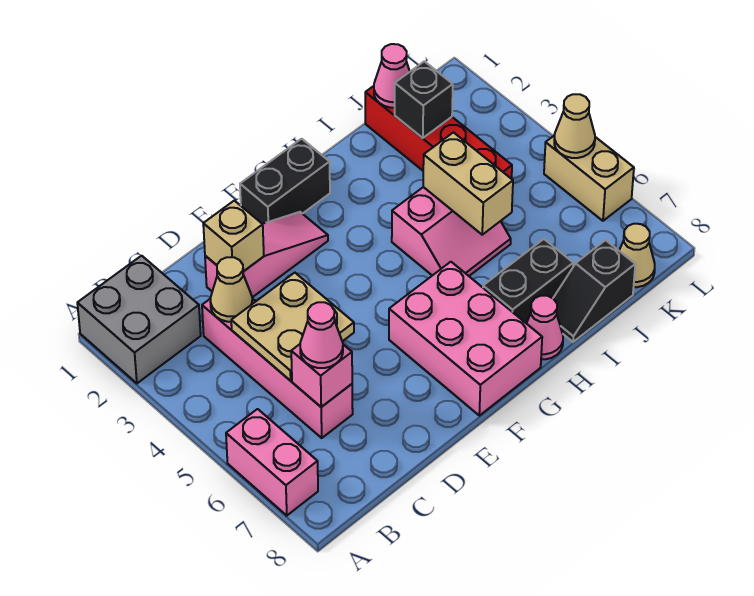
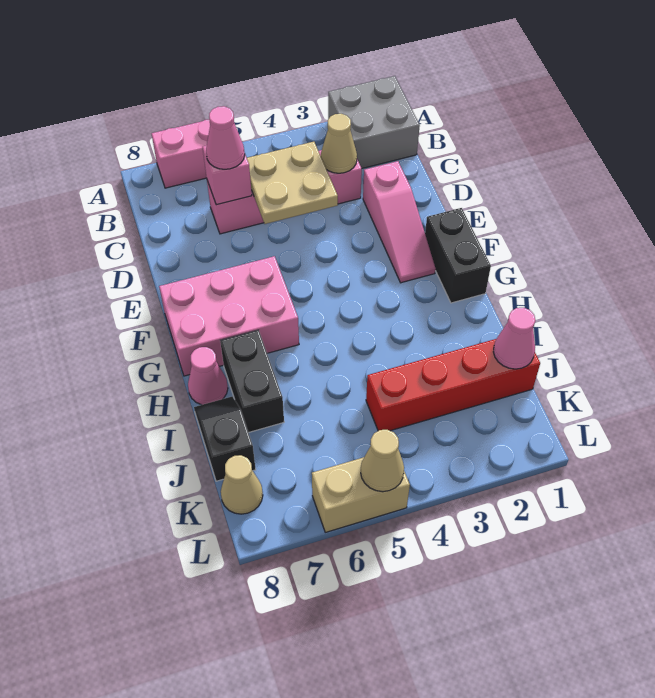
tan 1x1 brick [203,201,264,271] -> none
pink 2x2 slope [392,187,511,276] -> none
tan 1x2 brick [423,132,513,235] -> none
black 1x1 brick [395,61,453,138] -> none

